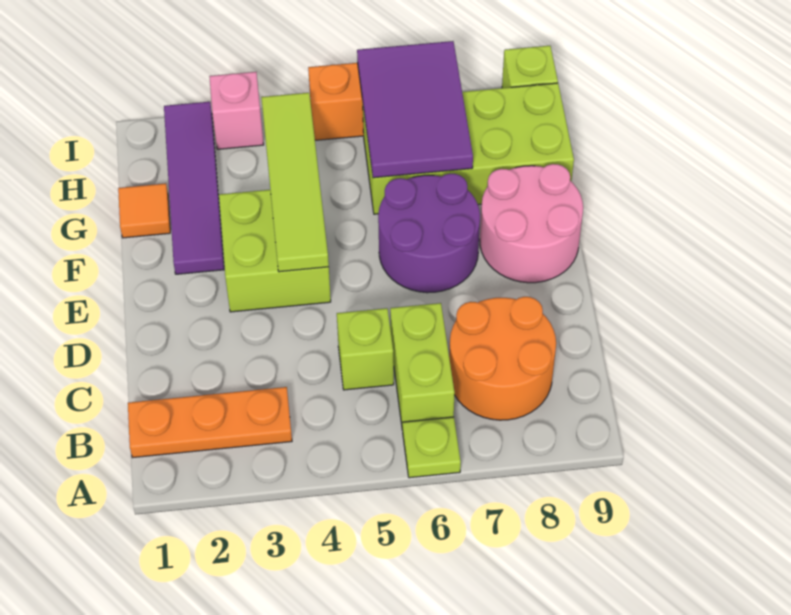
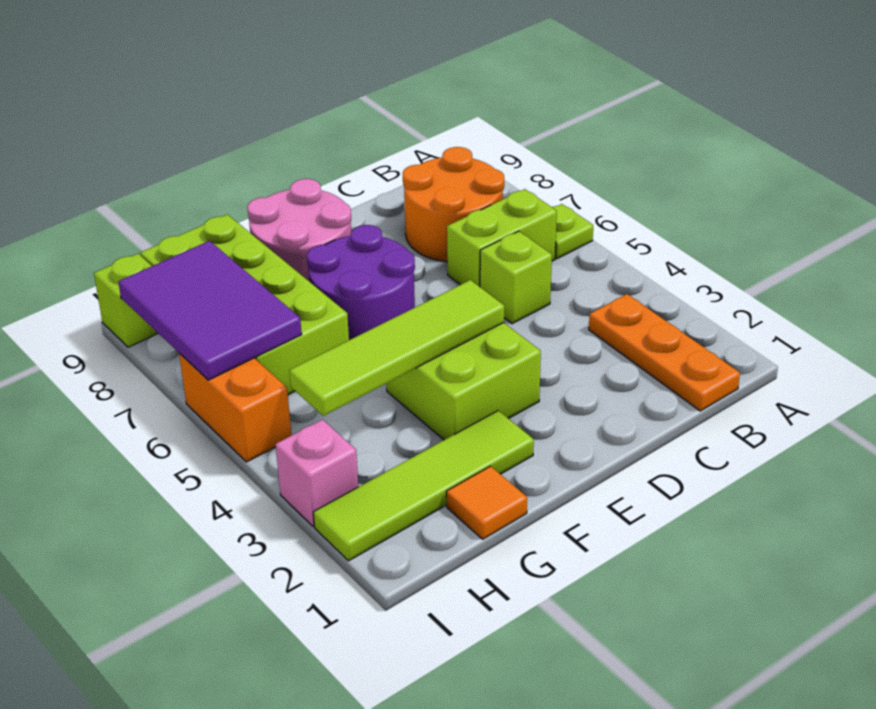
purple 1x4 tile [164,102,224,274] -> lime 1x4 tile [313,411,534,561]
purple 2x3 tile [357,41,473,178] -> purple 2x3 tile turned to [118,241,302,380]

